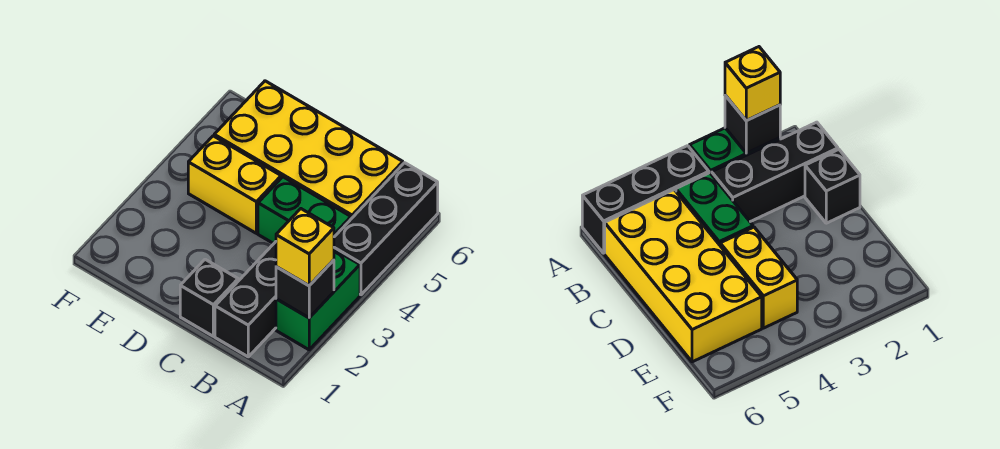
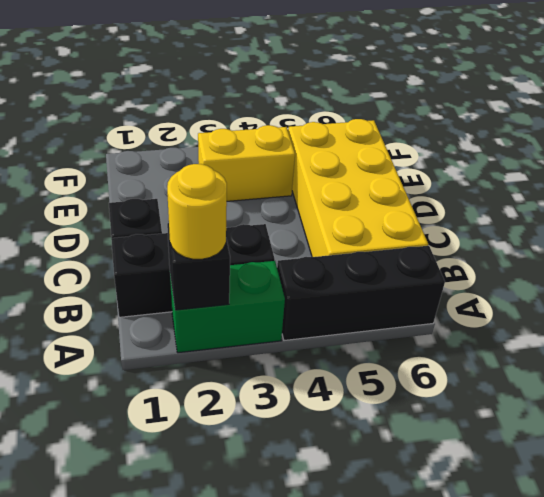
yellow 1x1 brick [276,209,334,286] -> yellow 1x1 round brick [167,164,227,259]
green 1x2 brick [258,177,351,244] -> none
yellow 1x2 brick [188,136,281,233] -> yellow 1x2 brick turned to [198,125,295,201]

